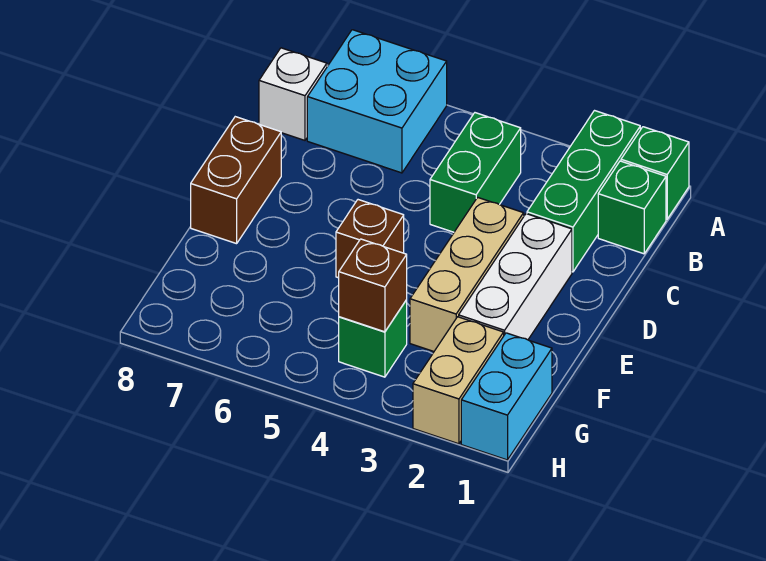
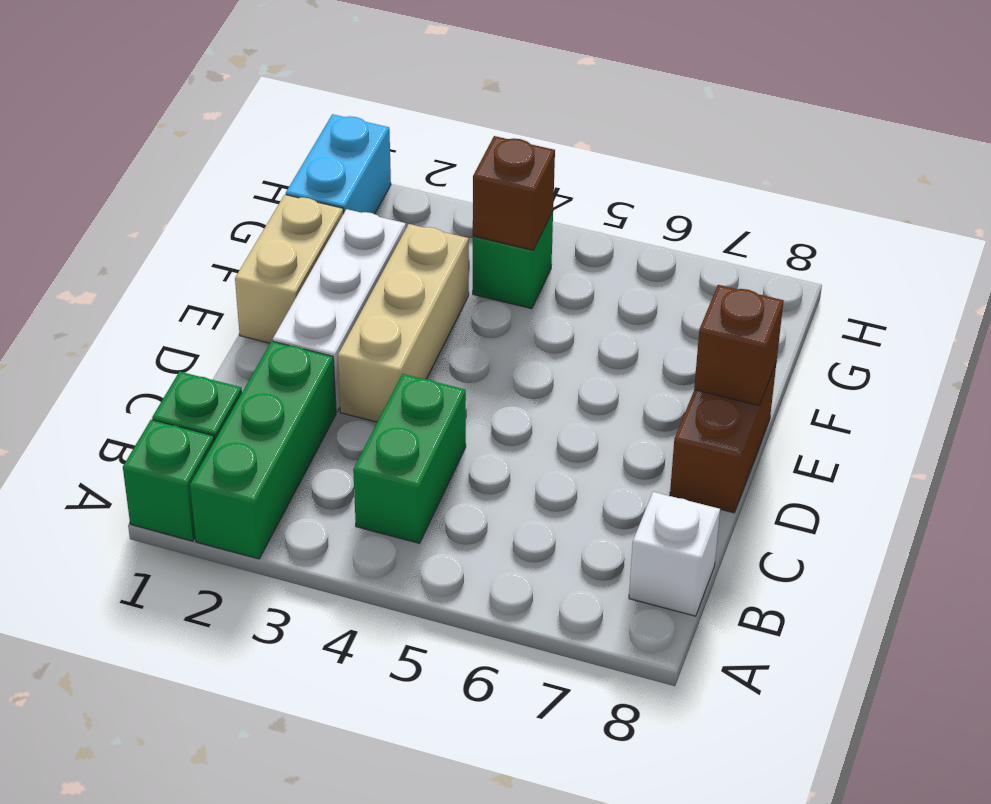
cyan 2x2 brick [307,30,447,173] -> none
brown 1x1 brick [336,200,404,278] -> brown 1x1 brick moved to [694,285,784,405]
tan 1x2 brick [413,317,504,444] -> tan 1x2 brick moved to [235,195,344,343]

